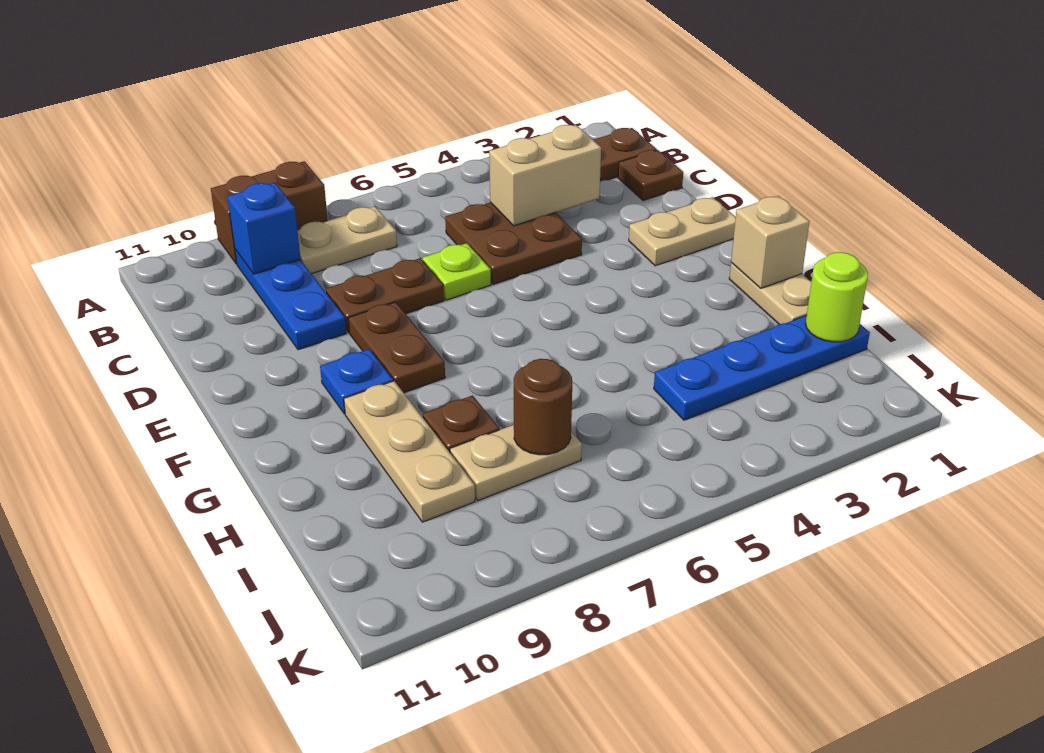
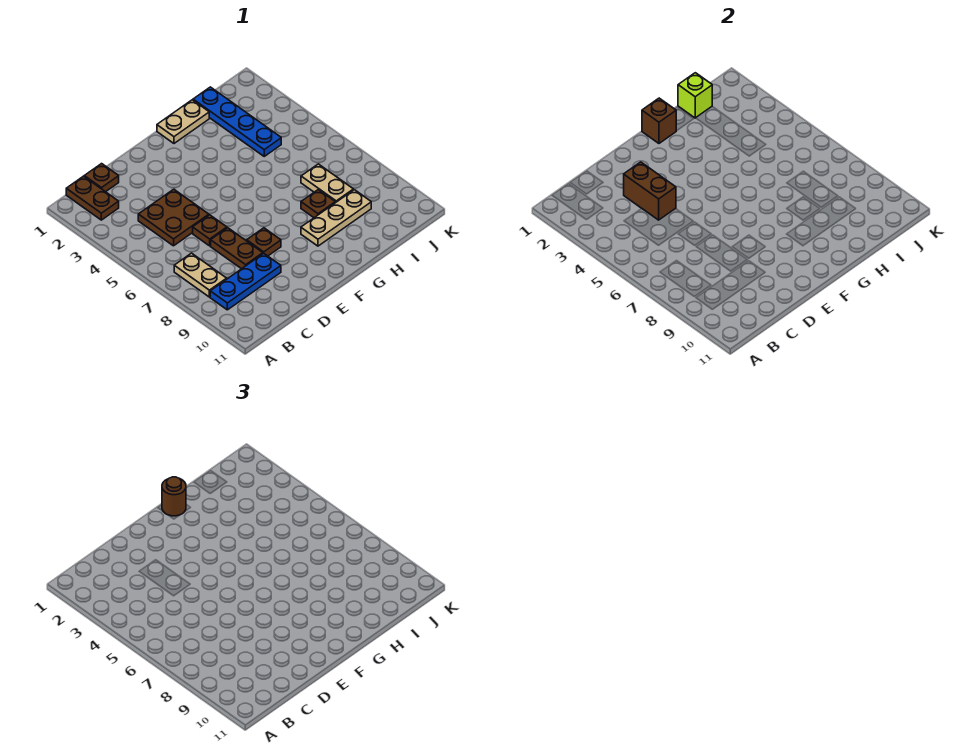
brown 1x2 brick [211,161,328,264] -> brown 1x2 brick moved to [624,162,676,220]
blue 1x1 brick [228,183,301,274] -> none
tan 1x2 brick [489,125,601,226] -> none
lime 1x1 plate [423,243,491,300] -> brown 1x1 plate [193,215,227,246]
tan 1x2 plate [629,197,736,266] -> none
brown 1x2 plate [348,302,445,393] -> brown 1x1 plate [247,228,281,256]
blue 1x1 plate [320,349,393,414] -> none
tan 1x1 brick [731,196,810,288] -> brown 1x1 brick [642,98,676,143]
lime 1x1 round brick [806,252,868,342] -> lime 1x1 brick [678,73,712,118]
brown 1x1 round brick [514,359,572,455] -> brown 1x1 round brick moved to [162,477,186,516]

